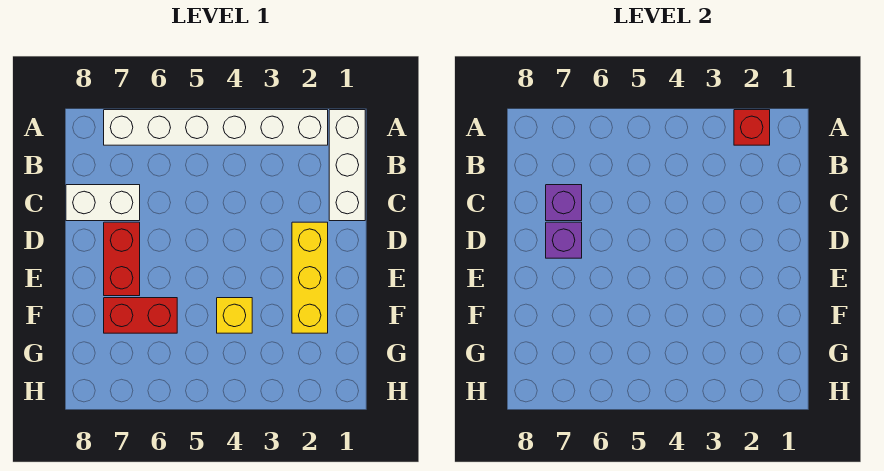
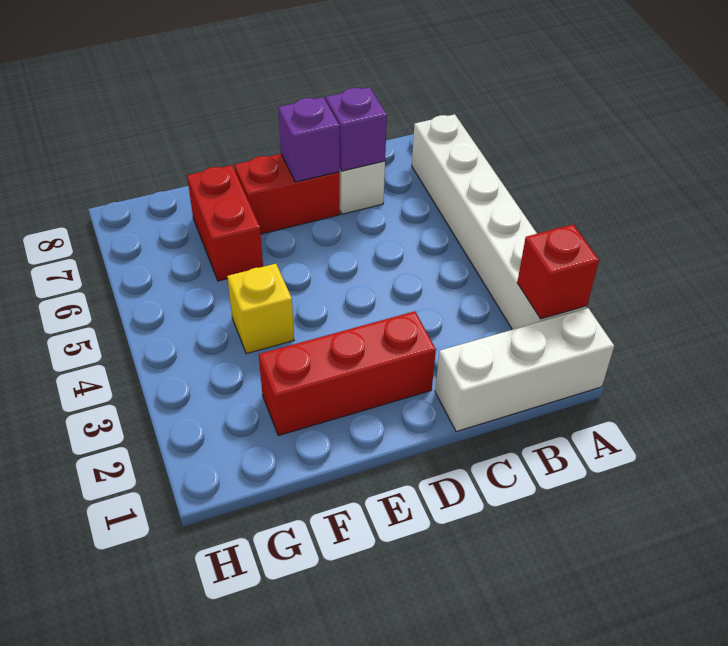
yellow 1x3 brick [292,222,328,333] -> red 1x3 brick [259,311,436,436]

